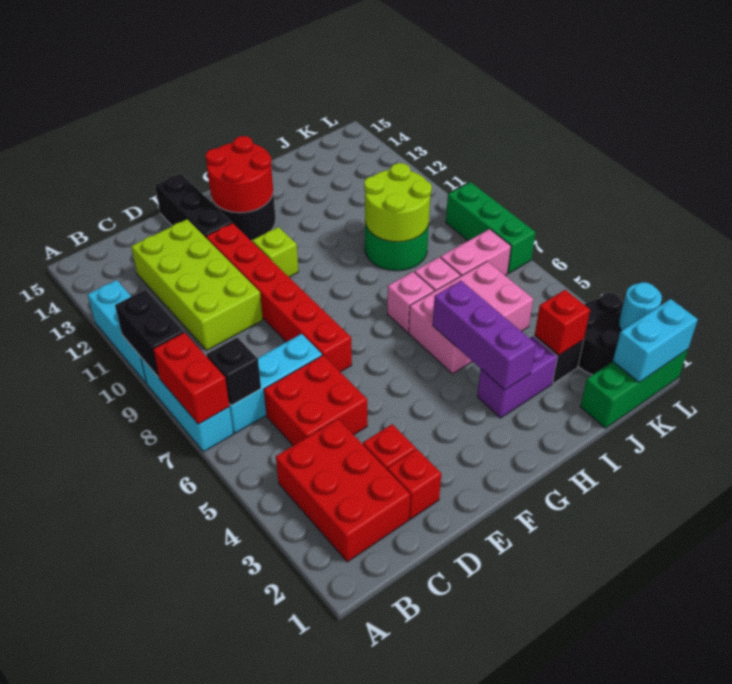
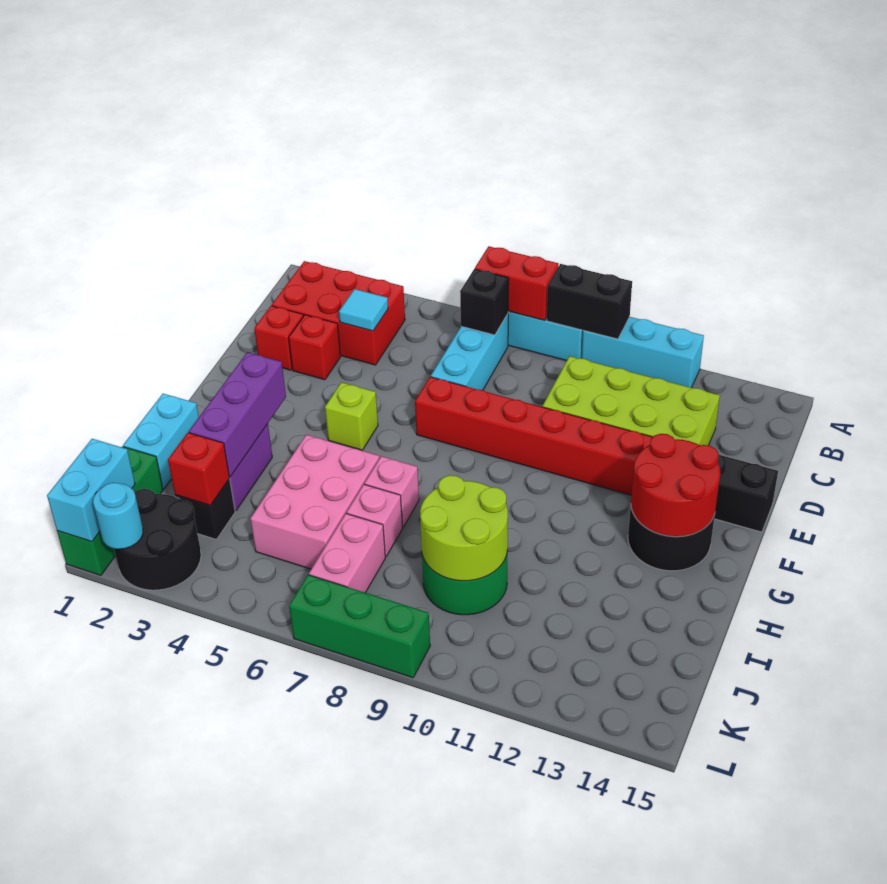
none -> cyan 1x1 tile [339,289,388,331]
red 2x2 brick [264,355,367,446] -> none
lime 1x1 brick [252,227,298,277] -> lime 1x1 brick moved to [325,382,378,450]
none -> cyan 1x2 brick [123,394,199,489]
purple 1x3 brick [433,281,536,390] -> purple 1x3 brick turned to [189,352,286,477]

